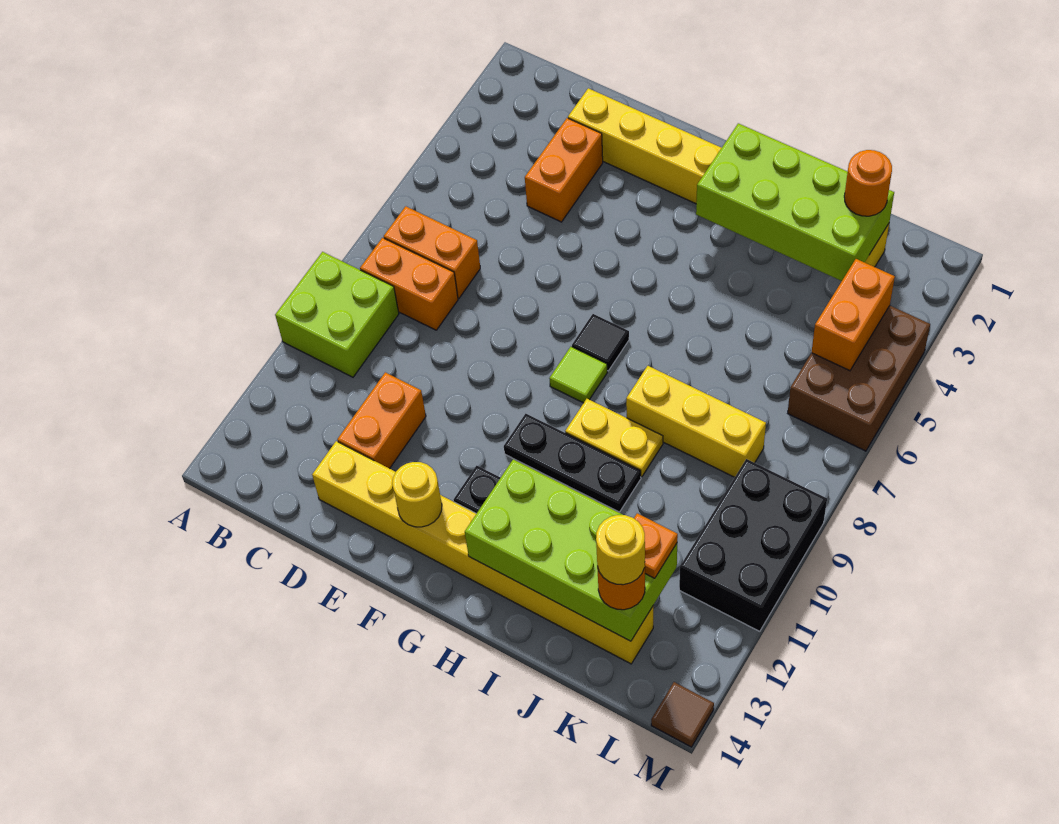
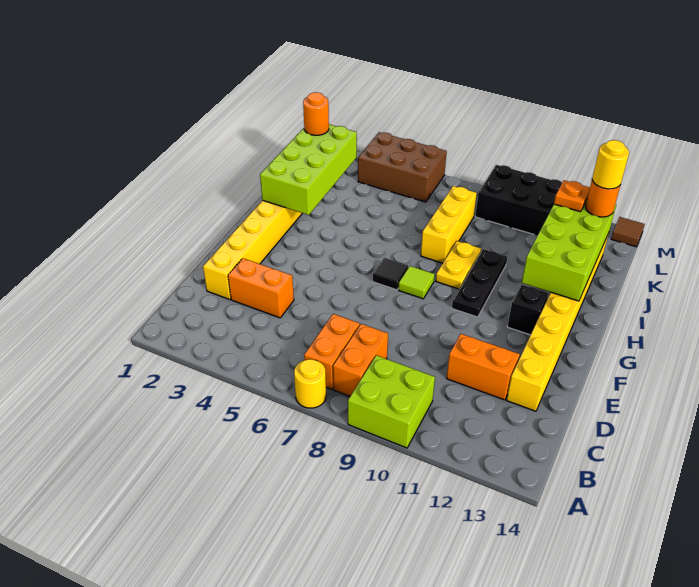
yellow 1x1 round brick [392,462,442,527] -> yellow 1x1 round brick moved to [294,359,326,408]
orange 1x2 brick [812,259,895,371] -> none

